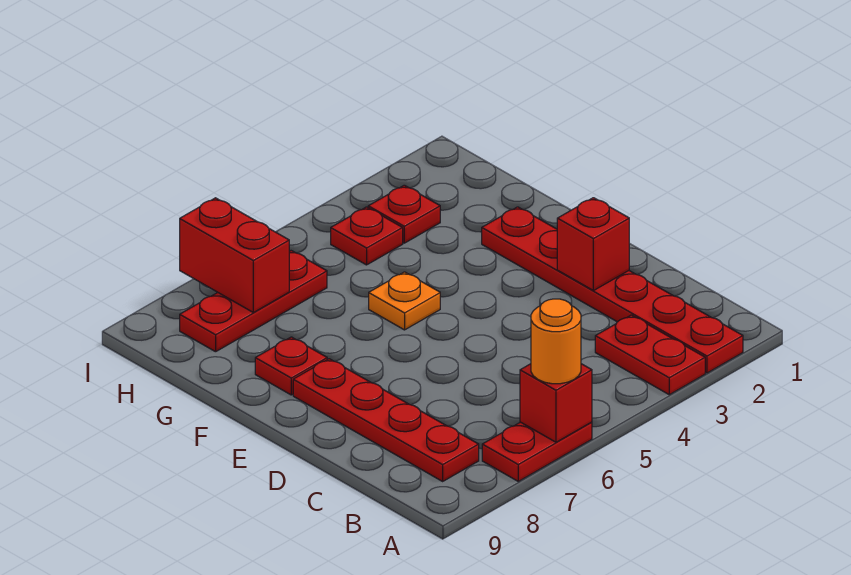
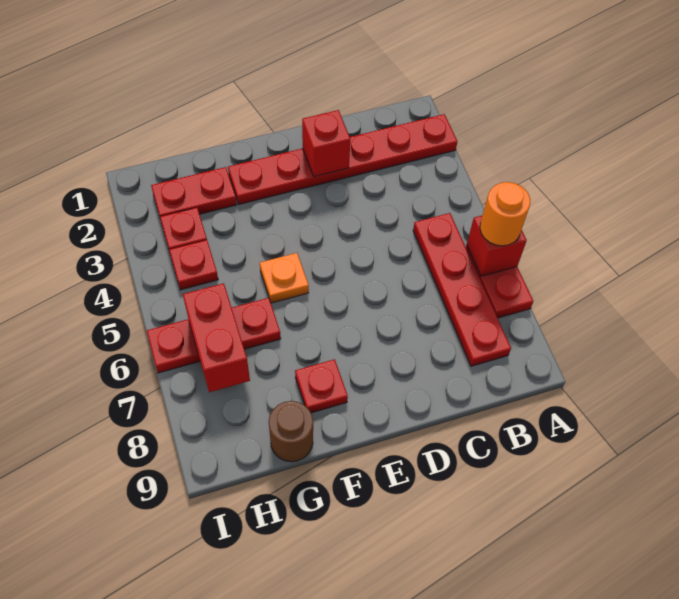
red 1x2 plate [595,315,705,395] -> red 1x2 plate moved to [151,167,237,217]
red 1x4 plate [293,359,479,481] -> red 1x4 plate turned to [413,213,511,366]
none -> brown 1x1 round brick [269,401,313,462]
red 1x3 plate [180,251,327,352] -> red 1x3 plate turned to [147,298,281,373]
red 1x2 brick [180,198,289,312] -> red 1x2 brick turned to [183,283,250,392]

